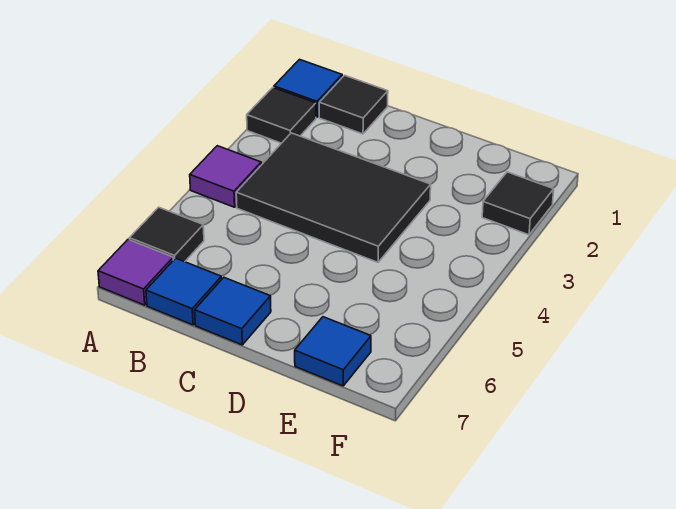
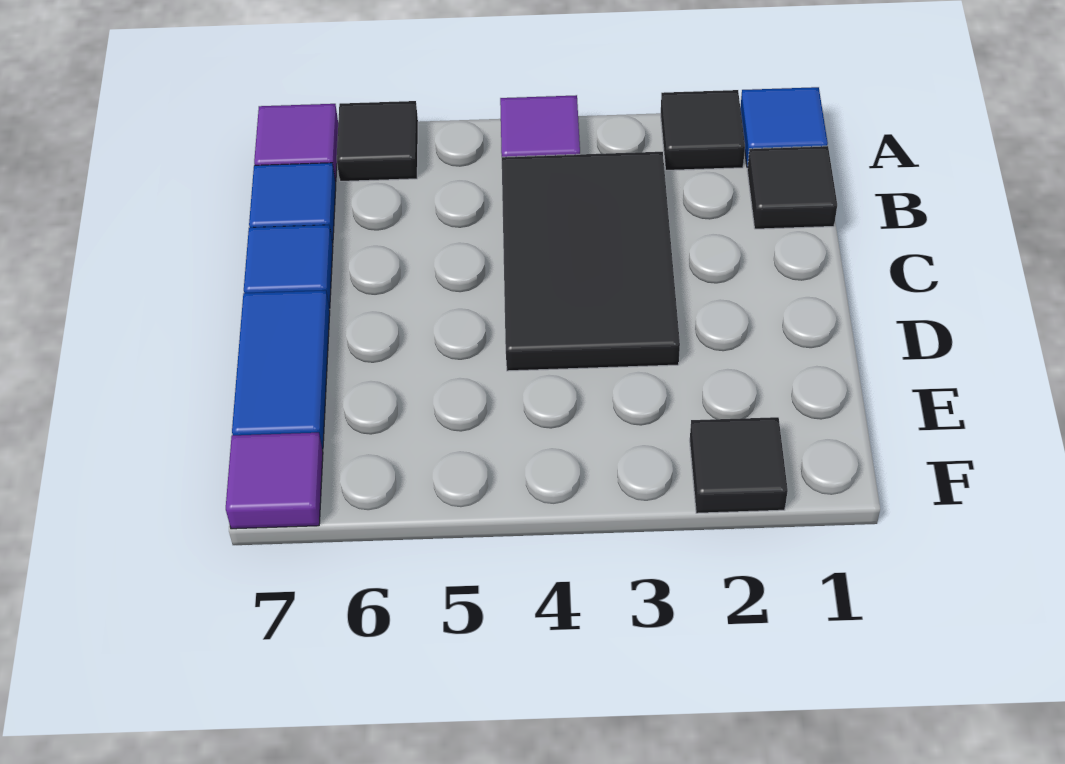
blue 1x1 tile [295,317,371,386] -> blue 1x2 tile [232,290,330,449]
none -> purple 1x1 tile [226,433,323,529]

